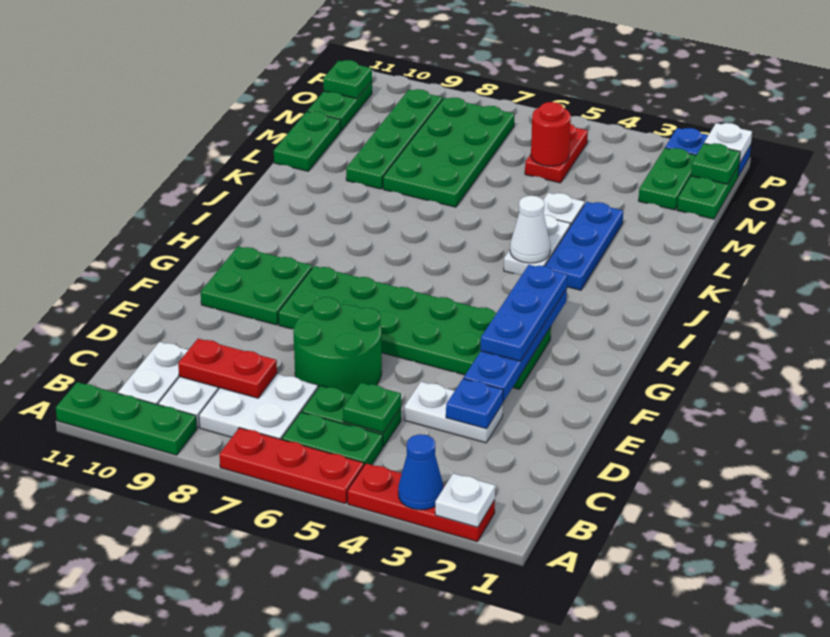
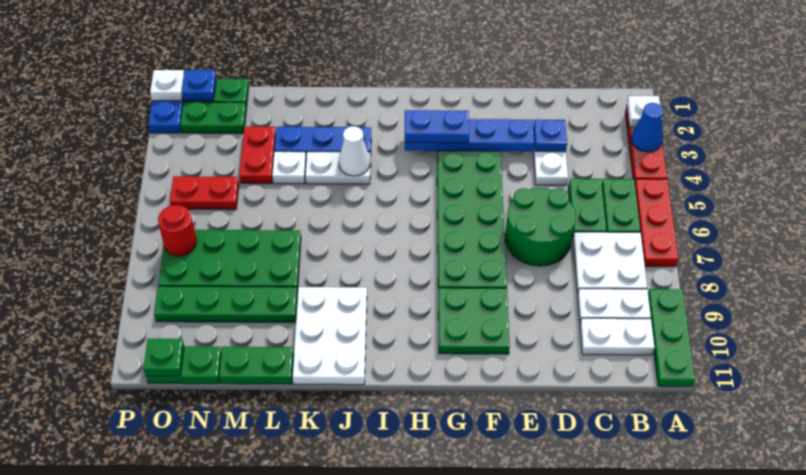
green 1x1 plate [343,383,401,433] -> none
red 1x2 plate [178,339,277,398] -> red 1x2 plate moved to [239,126,276,184]
blue 1x3 plate [481,265,567,361] -> blue 1x2 plate [405,110,469,143]
none -> white 2x3 plate [293,287,367,385]
red 1x1 round brick [531,102,571,166] -> red 1x1 round brick moved to [158,205,197,256]
green 1x1 plate [691,143,740,184] -> blue 1x1 plate [182,70,216,101]

